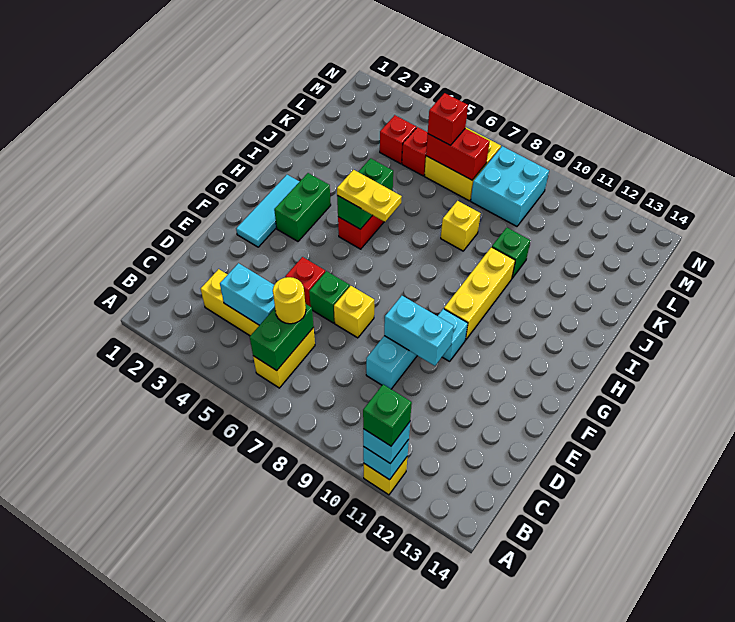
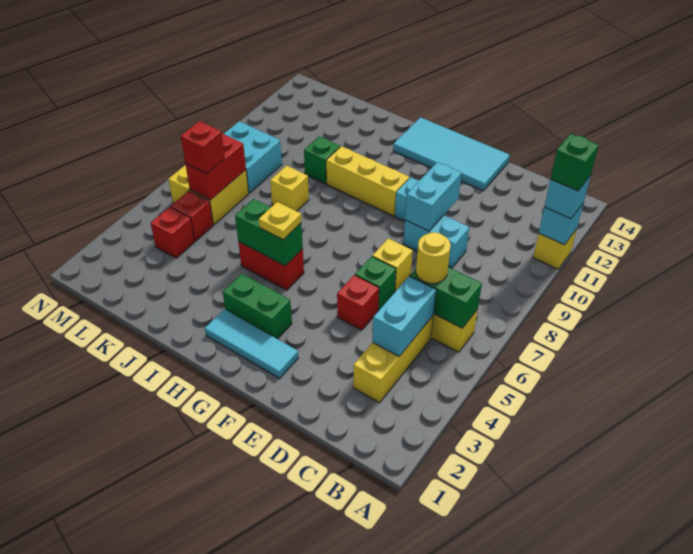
none -> cyan 2x4 tile [393,117,510,191]
yellow 1x2 plate [337,170,402,222] -> yellow 1x1 plate [259,202,301,240]

